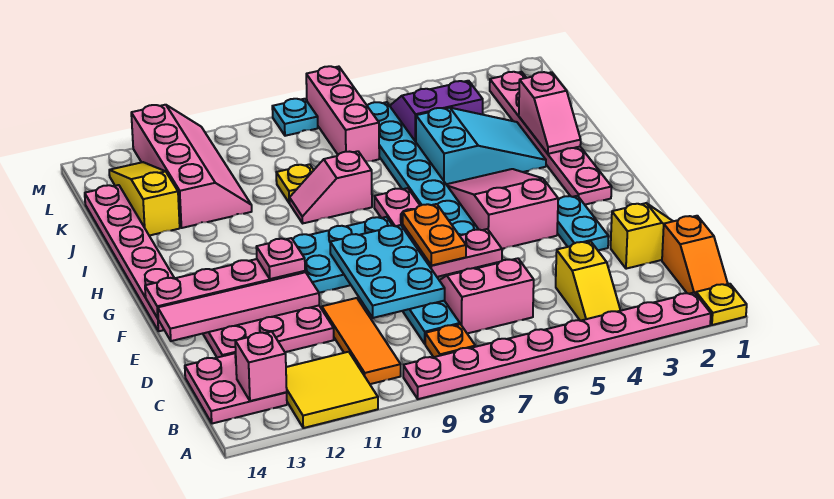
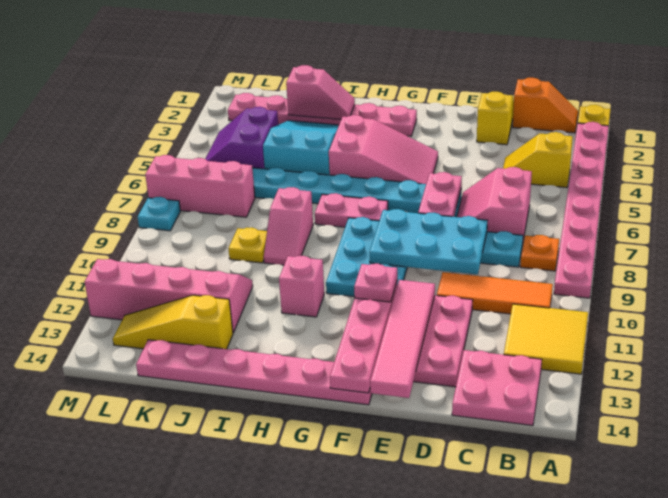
yellow 1x2 slope [556,241,621,321] -> yellow 1x2 slope turned to [503,132,573,188]
pink 1x1 brick [235,332,287,401] -> pink 1x1 brick moved to [279,256,324,317]
cyan 1x2 plate [557,196,609,250] -> none
orange 1x2 plate [403,204,466,266] -> none
pink 2x3 slope [446,169,558,249] -> pink 2x3 slope turned to [329,115,438,184]

